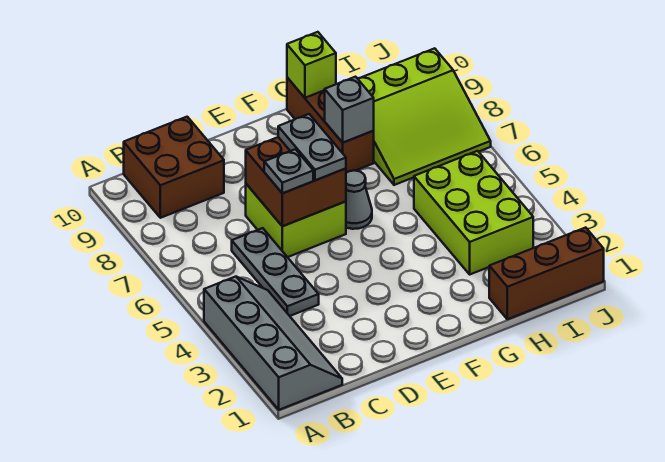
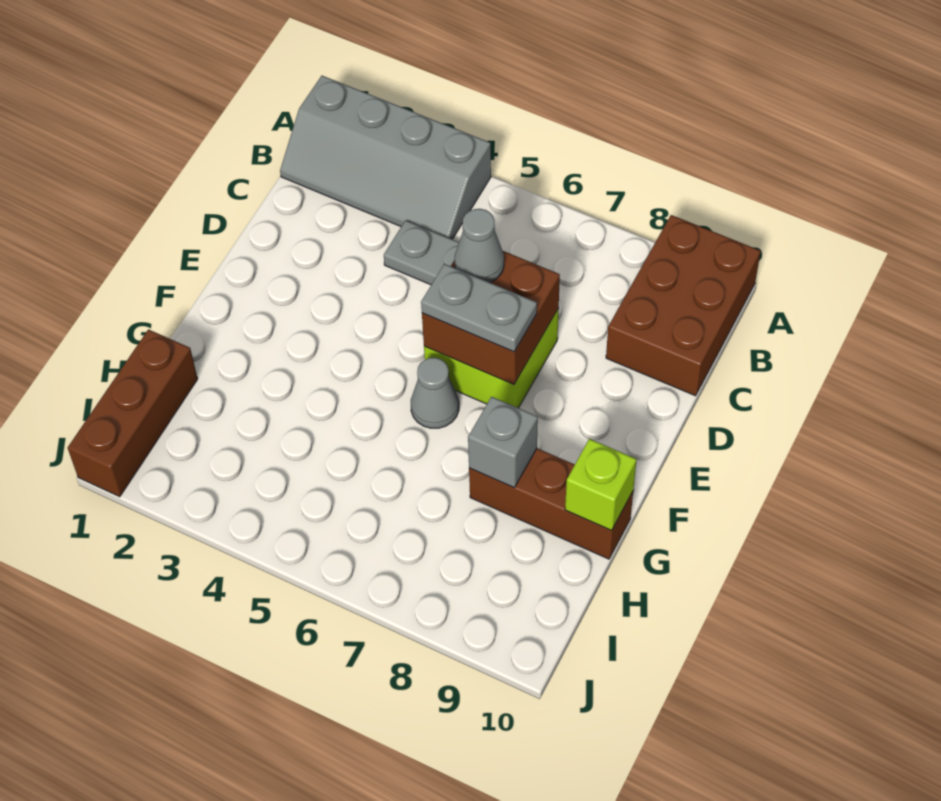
brown 2x2 brick [124,117,224,218] -> brown 2x3 brick [606,215,761,396]
grey 1x1 plate [264,149,313,193] -> grey 1x1 cone [455,209,504,283]
lime 2x3 brick [414,151,533,274] -> none
lime 3x3 slope [357,48,491,185] -> none

